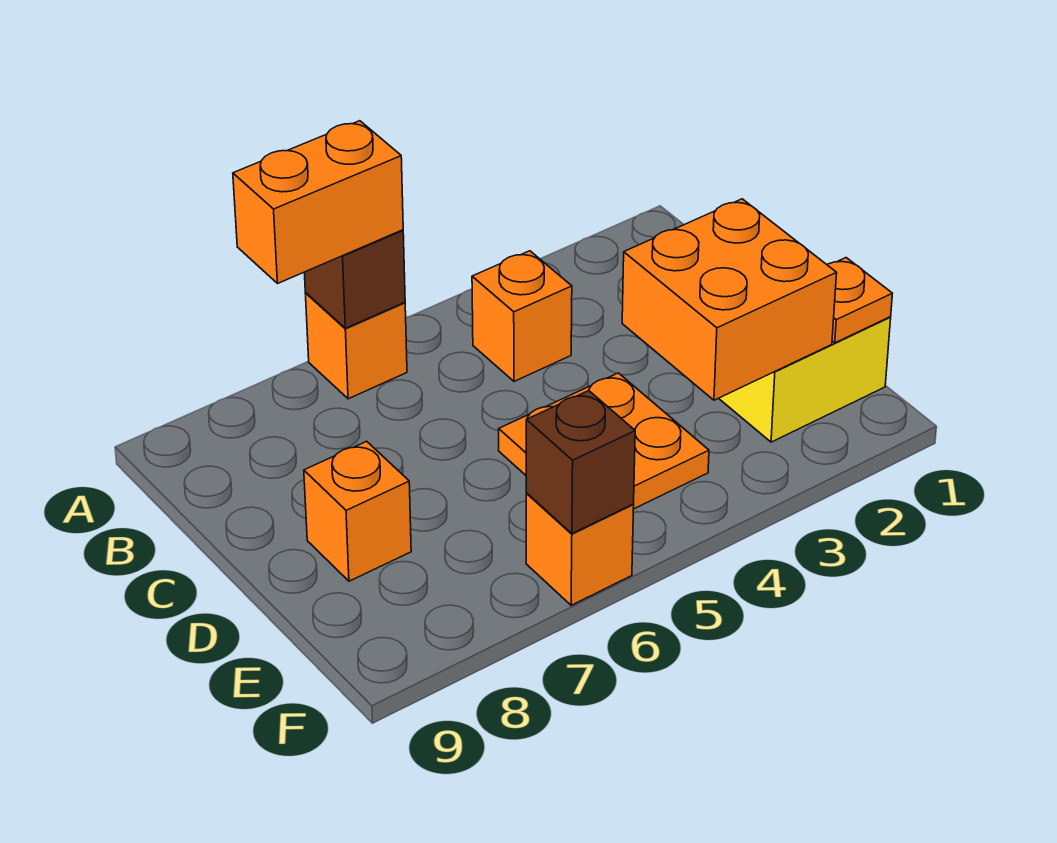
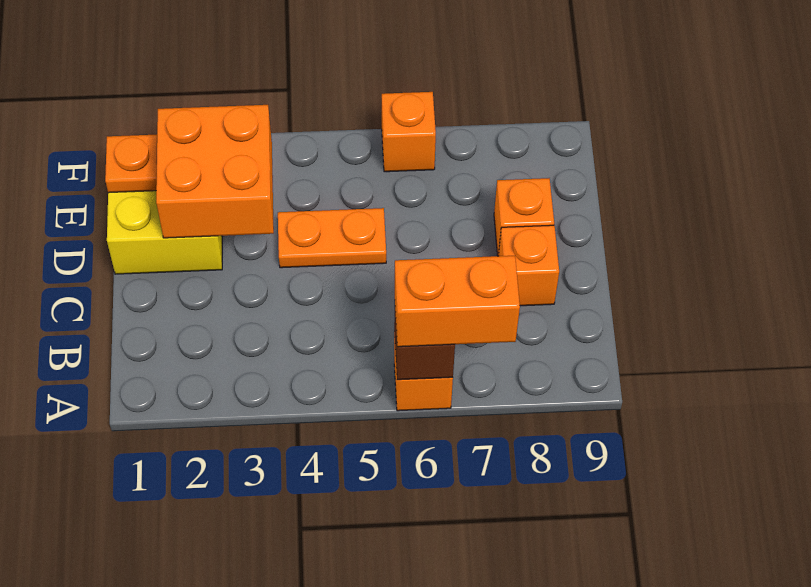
orange 1x1 brick [472,251,572,381] -> orange 1x1 brick moved to [499,225,559,306]
orange 2x2 plate [499,373,709,509] -> orange 1x2 plate [278,208,386,268]
brown 1x1 brick [526,391,635,533] -> none

